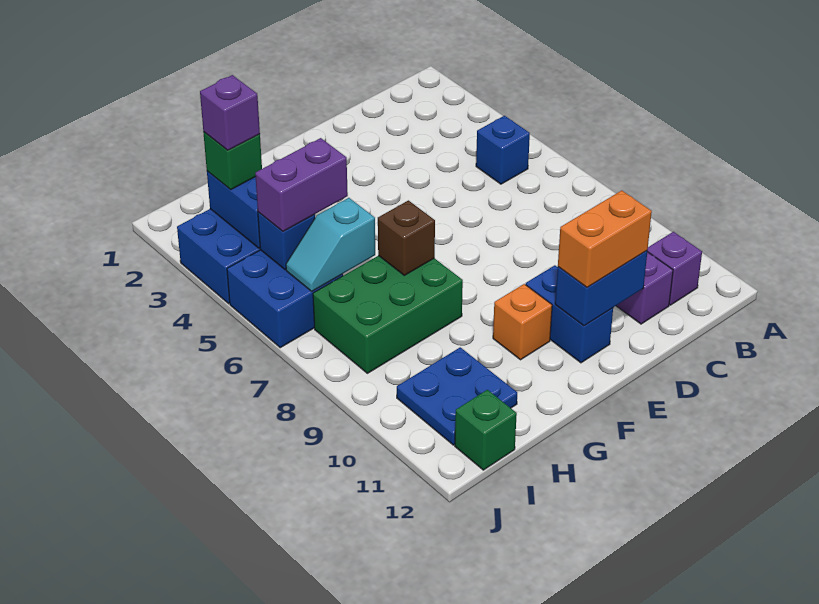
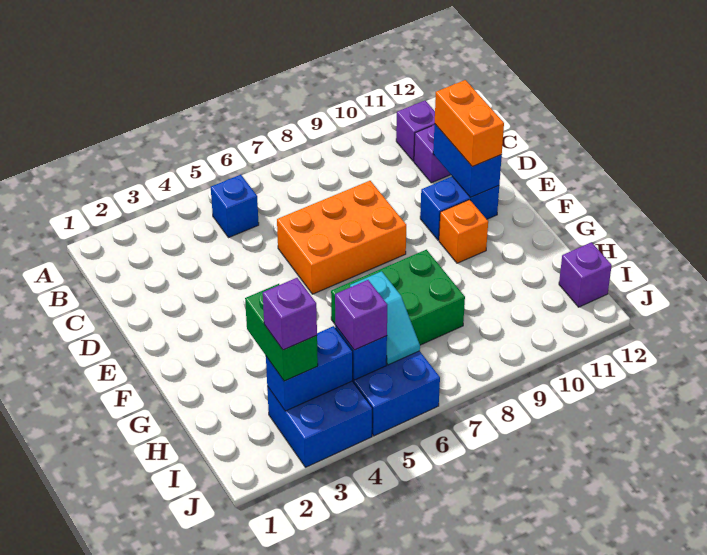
none -> orange 2x3 brick [277,181,406,294]
green 2x3 brick [313,256,463,373] -> green 2x3 brick turned to [331,250,465,345]
brown 1x1 brick [378,200,435,275] -> none
purple 1x2 brick [255,138,348,232] -> purple 1x1 brick [335,280,387,350]
blue 2x2 plate [397,347,517,445] -> none
green 1x1 brick [203,132,262,190] -> green 1x2 brick [245,284,318,381]
green 1x1 brick [455,390,517,470] -> purple 1x1 brick [559,242,612,307]

